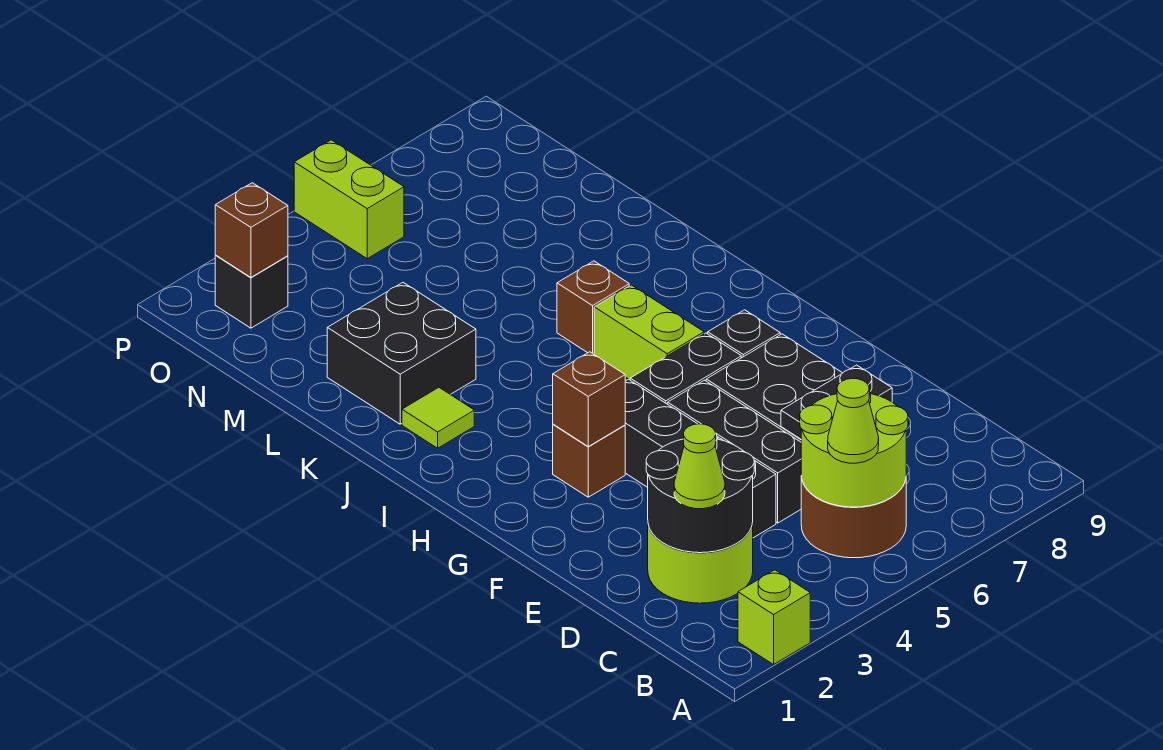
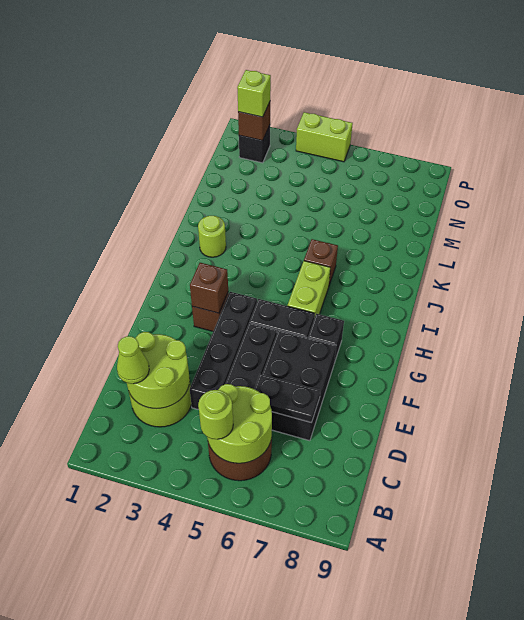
lime 1x1 brick [738,570,810,665] -> lime 1x1 brick moved to [237,70,271,117]
lime 1x1 cone [828,378,879,463] -> lime 1x1 round brick [198,390,233,439]
black 2x2 round brick [646,435,754,553] -> lime 2x2 round brick [127,332,190,409]
lime 1x1 tile [402,387,474,448] -> lime 1x1 round brick [198,216,226,257]
black 2x2 brick [327,283,476,424] -> none
lime 1x2 brick [294,140,404,259] -> lime 1x2 brick turned to [296,112,353,162]

